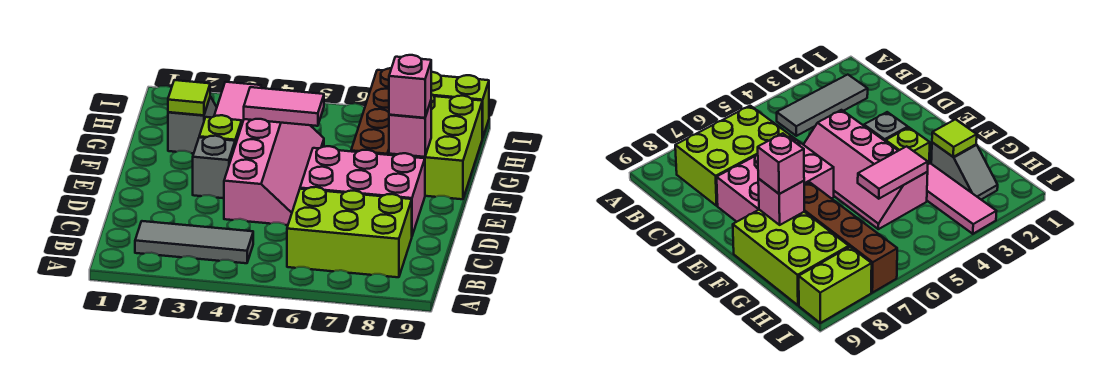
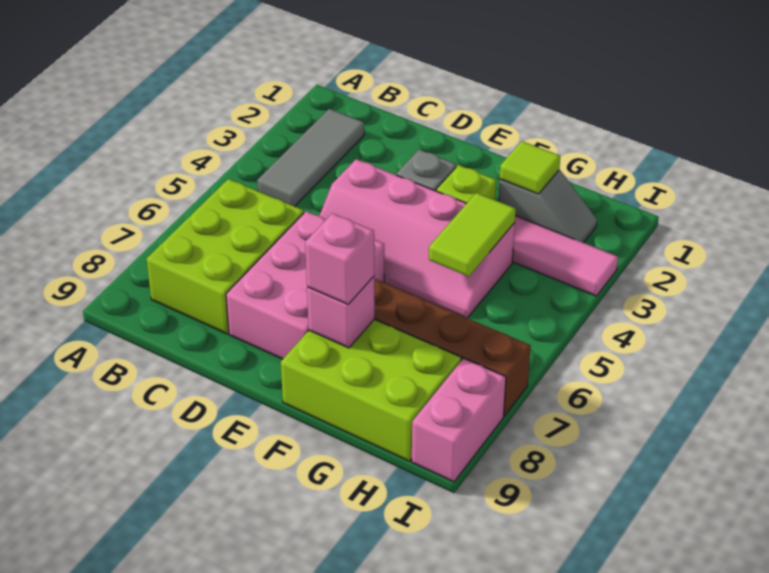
pink 1x2 tile [244,87,324,126] -> lime 1x2 tile [429,193,516,277]
lime 1x2 brick [431,72,489,138] -> pink 1x2 brick [412,358,506,482]

